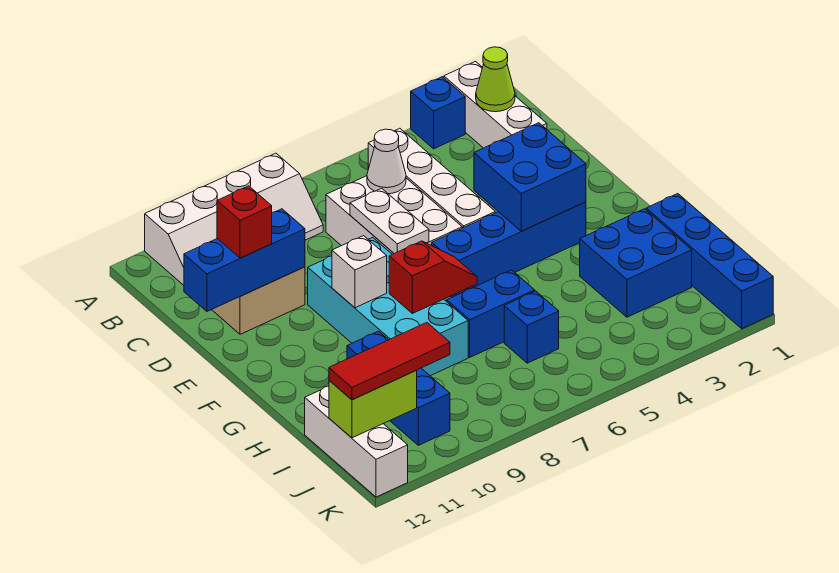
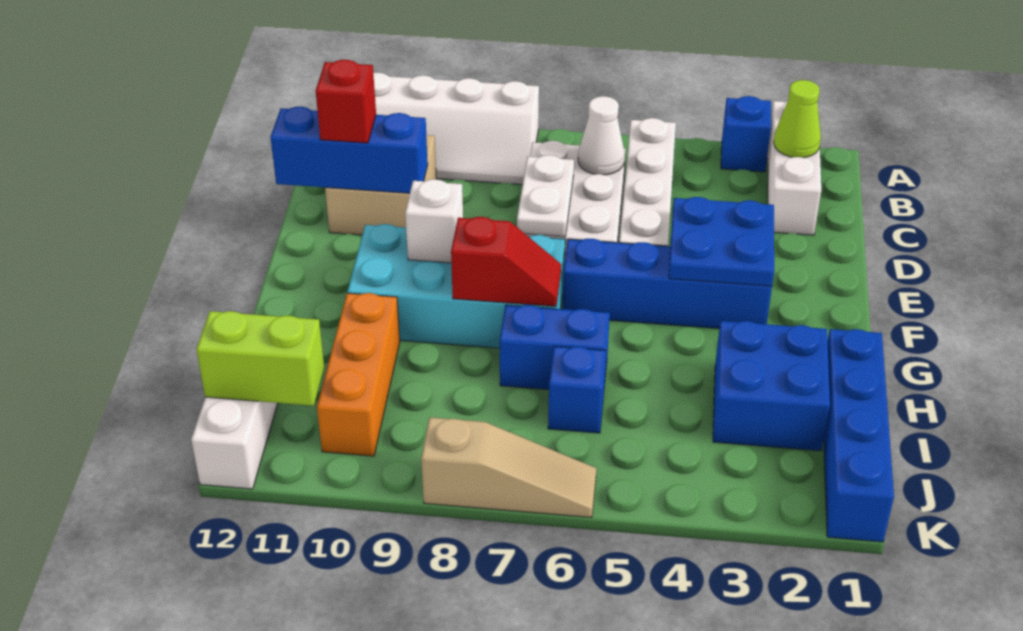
blue 2x2 brick [474,123,586,231] -> blue 2x2 plate [669,197,774,286]
cyan 2x4 brick [308,237,468,376] -> cyan 2x4 brick turned to [347,224,565,348]
blue 1x3 brick [347,331,450,445] -> orange 1x3 brick [317,293,400,456]
red 1x3 tile [329,323,450,400] -> none
none -> tan 1x3 slope [421,418,596,518]

